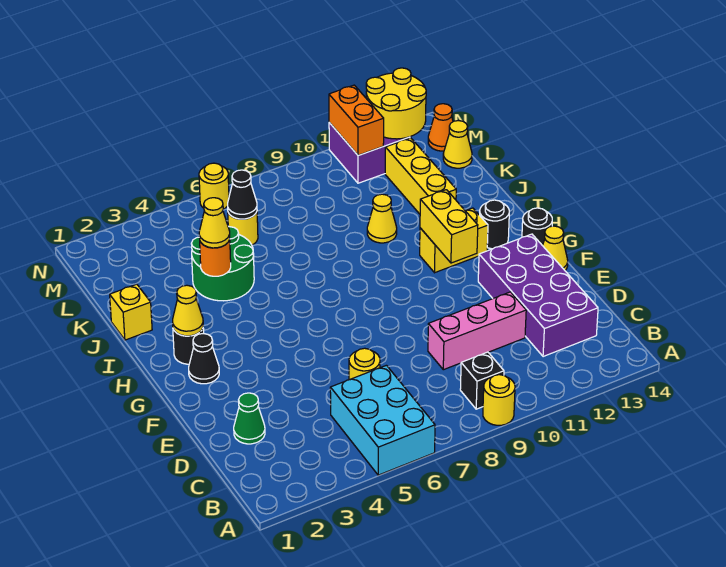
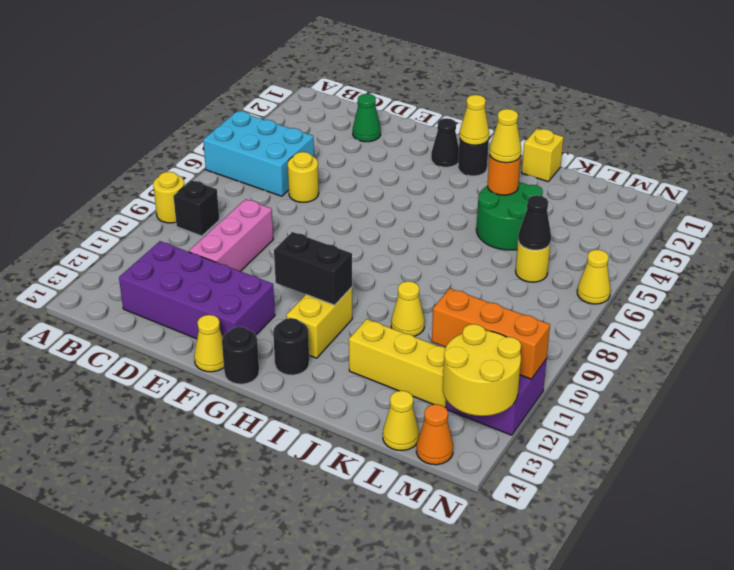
yellow 1x2 brick [420,190,478,263] -> black 1x2 brick [274,232,352,305]
orange 1x2 brick [329,85,384,155] -> orange 1x3 brick [432,288,550,379]
yellow 1x1 round brick [199,163,229,209] -> yellow 1x1 cone [577,250,611,304]

